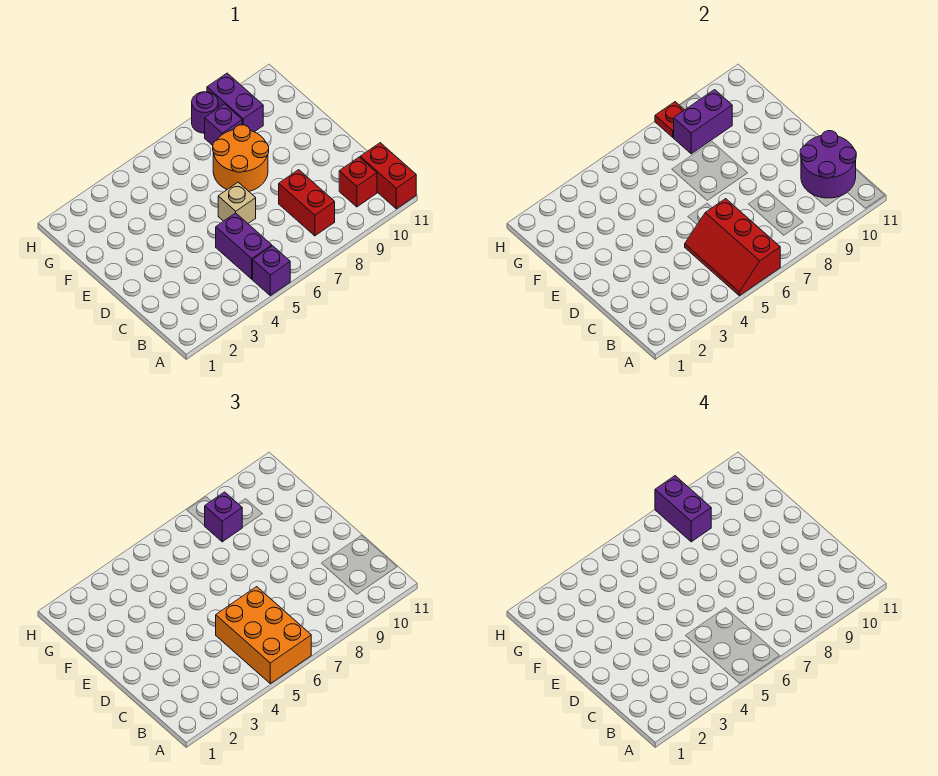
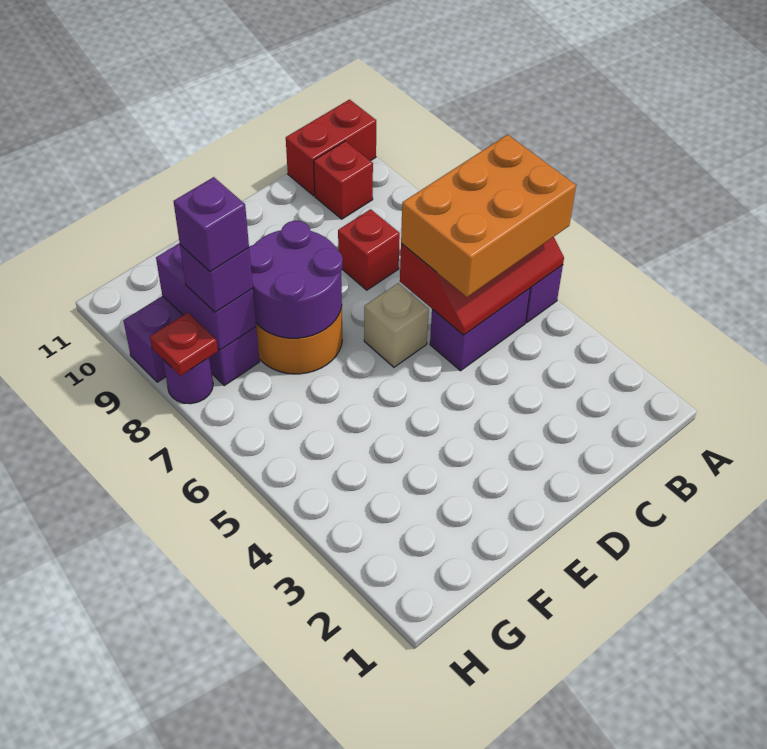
red 1x2 brick [279,170,335,236] -> red 1x1 brick [338,209,400,290]
purple 2x2 round brick [800,131,856,198] -> purple 2x2 round brick moved to [249,221,343,338]
purple 1x2 brick [655,476,711,542] -> purple 1x1 brick [173,177,249,272]

